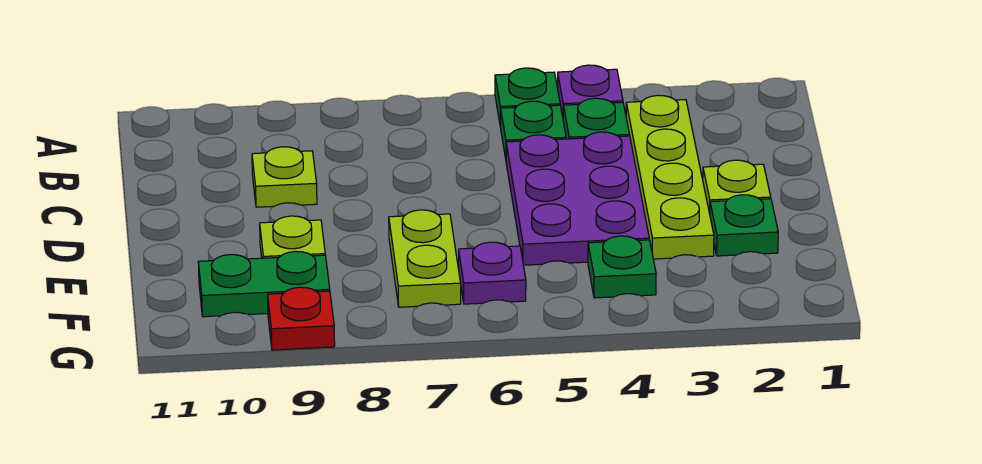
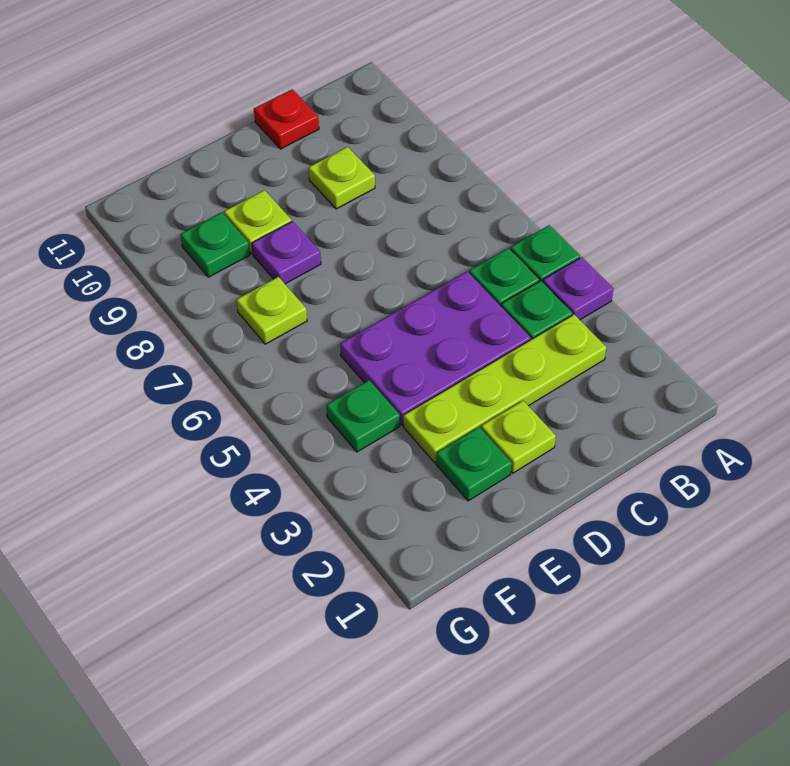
lime 1x2 plate [389,210,461,307] -> lime 1x1 plate [236,277,307,344]
purple 1x1 plate [459,242,526,304] -> purple 1x1 plate moved to [252,221,321,284]
green 1x2 plate [198,251,330,317] -> green 1x1 plate [181,212,250,277]
red 1x1 plate [268,287,335,350] -> red 1x1 plate moved to [254,89,319,149]

